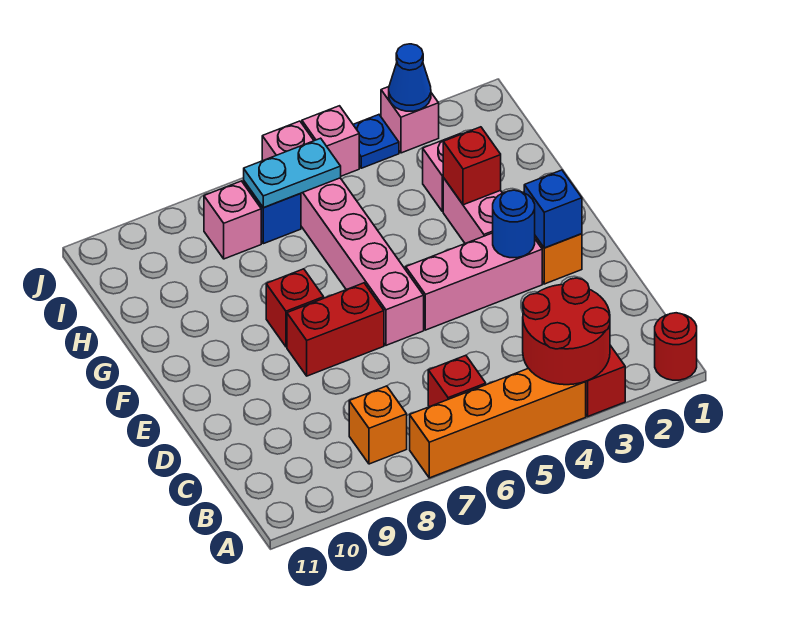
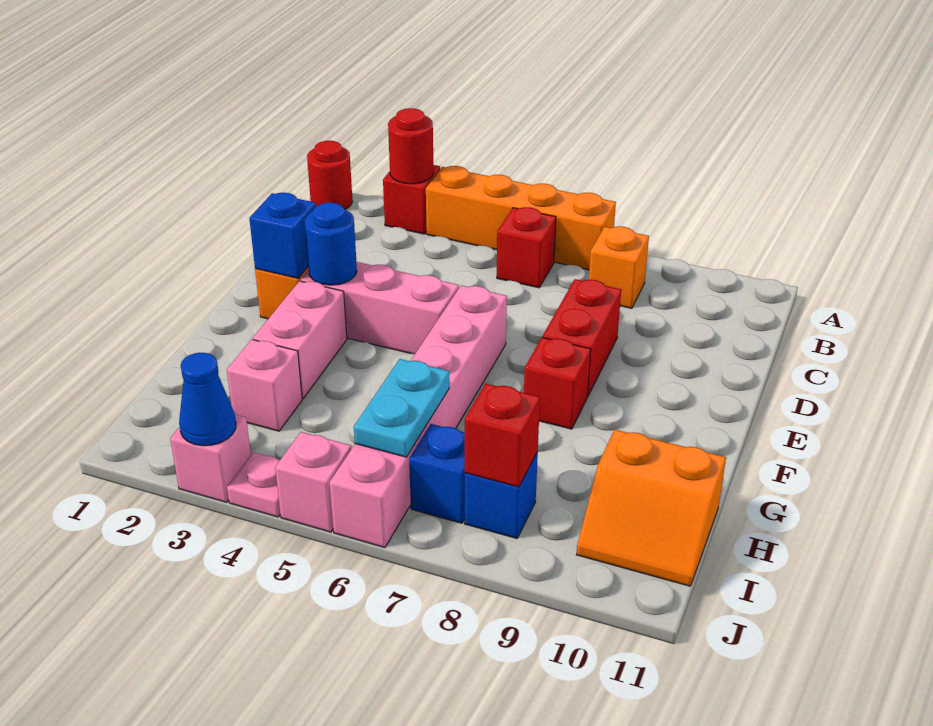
red 2x2 round brick [523,278,610,385] -> red 1x1 round brick [388,108,434,184]
red 1x2 brick [287,283,384,376] -> red 1x2 brick turned to [542,279,621,396]
red 1x1 brick [443,127,501,205] -> red 1x1 brick moved to [465,384,540,487]
none -> orange 2x2 slope [576,430,726,586]
cyan 1x2 plate [244,138,341,208] -> cyan 1x2 plate turned to [354,359,449,457]
pink 1x1 brick [204,181,261,259] -> blue 1x1 brick [465,452,538,538]
blue 1x1 plate [353,115,399,168] -> pink 1x1 plate [227,452,280,517]

